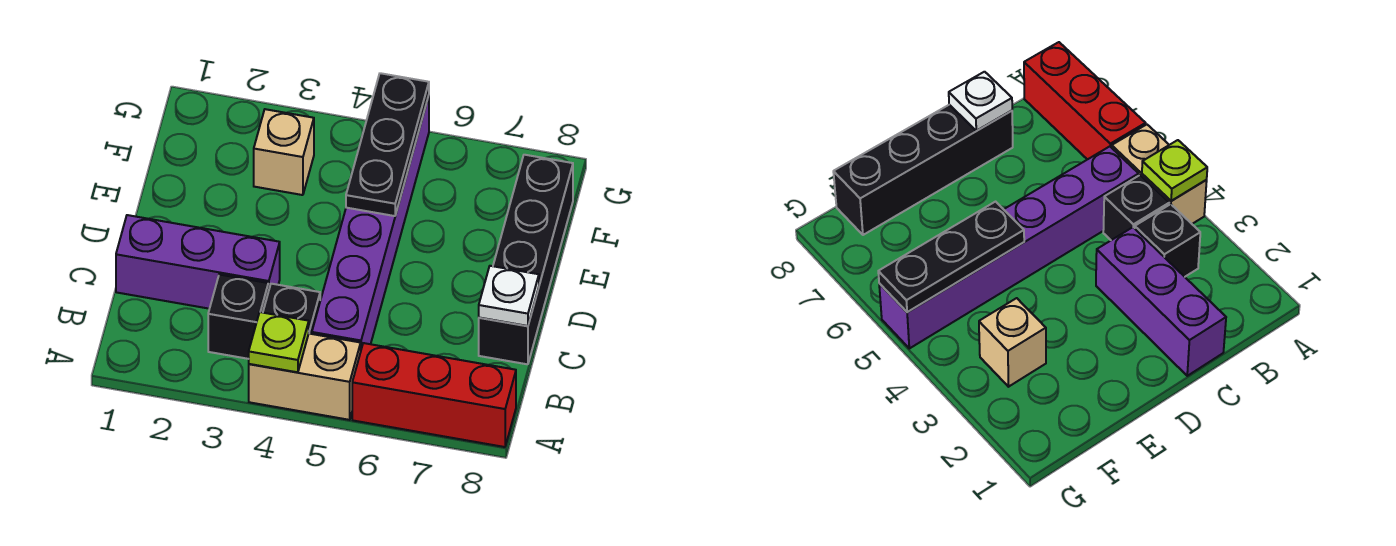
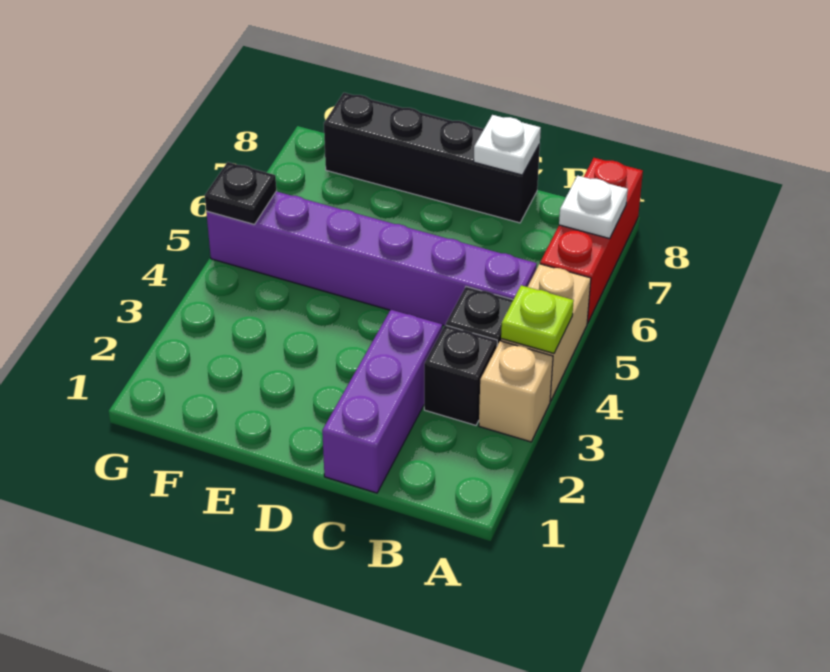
none -> white 1x1 plate [559,176,628,239]
black 1x3 plate [346,73,429,216] -> black 1x1 plate [205,162,276,224]
tan 1x1 brick [254,109,314,195] -> tan 1x1 brick moved to [479,341,553,442]

